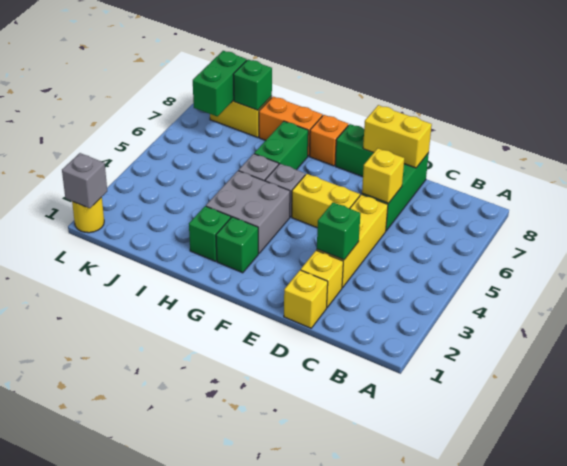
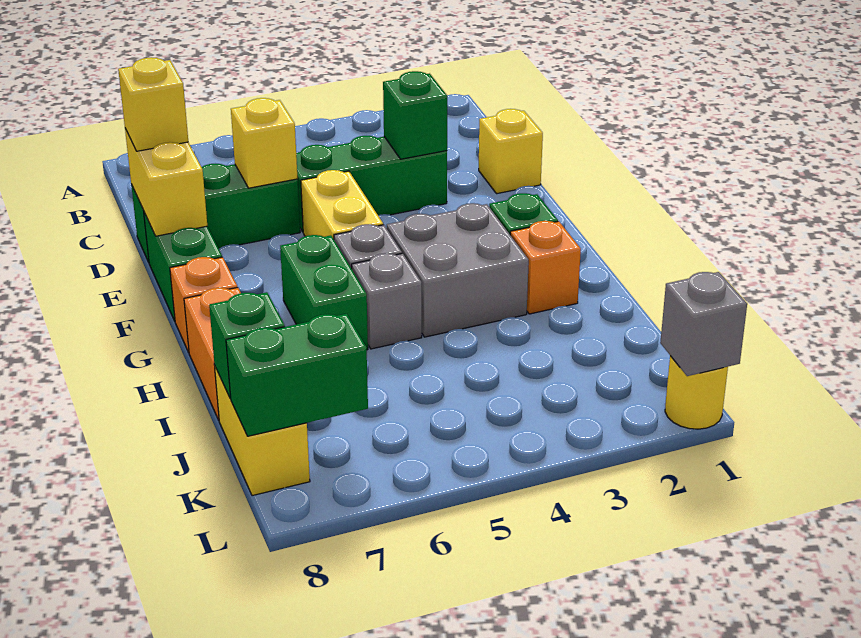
yellow 1x1 brick [301,250,343,307] -> yellow 1x1 brick moved to [118,57,188,151]
yellow 1x3 brick [317,194,388,288] -> green 1x3 brick [296,136,447,232]
green 1x1 brick [189,206,231,261] -> orange 1x1 brick [510,221,581,314]
green 1x2 brick [254,121,308,170] -> green 1x2 brick turned to [280,235,368,350]

